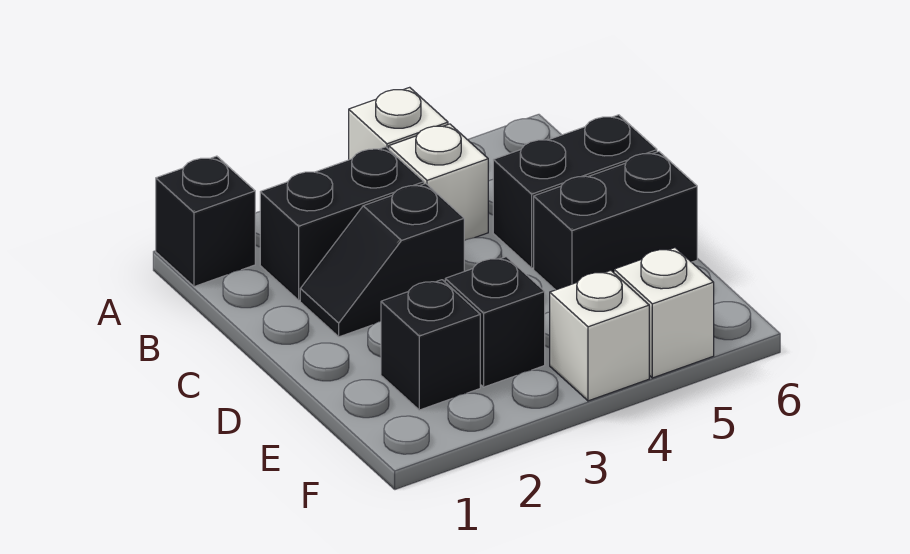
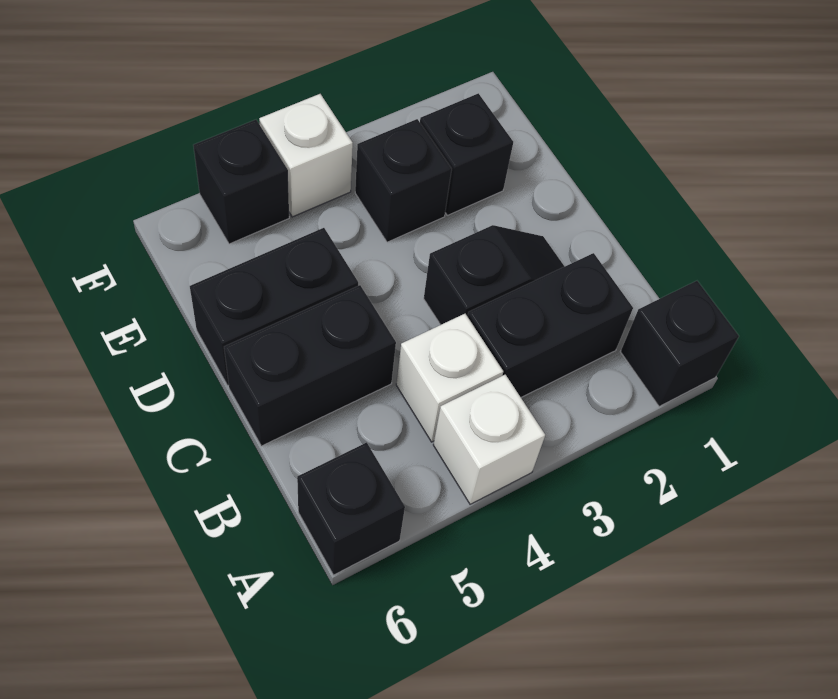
none -> black 1x1 brick [297,442,405,575]
white 1x1 brick [614,248,714,378] -> black 1x1 brick [193,120,289,244]

